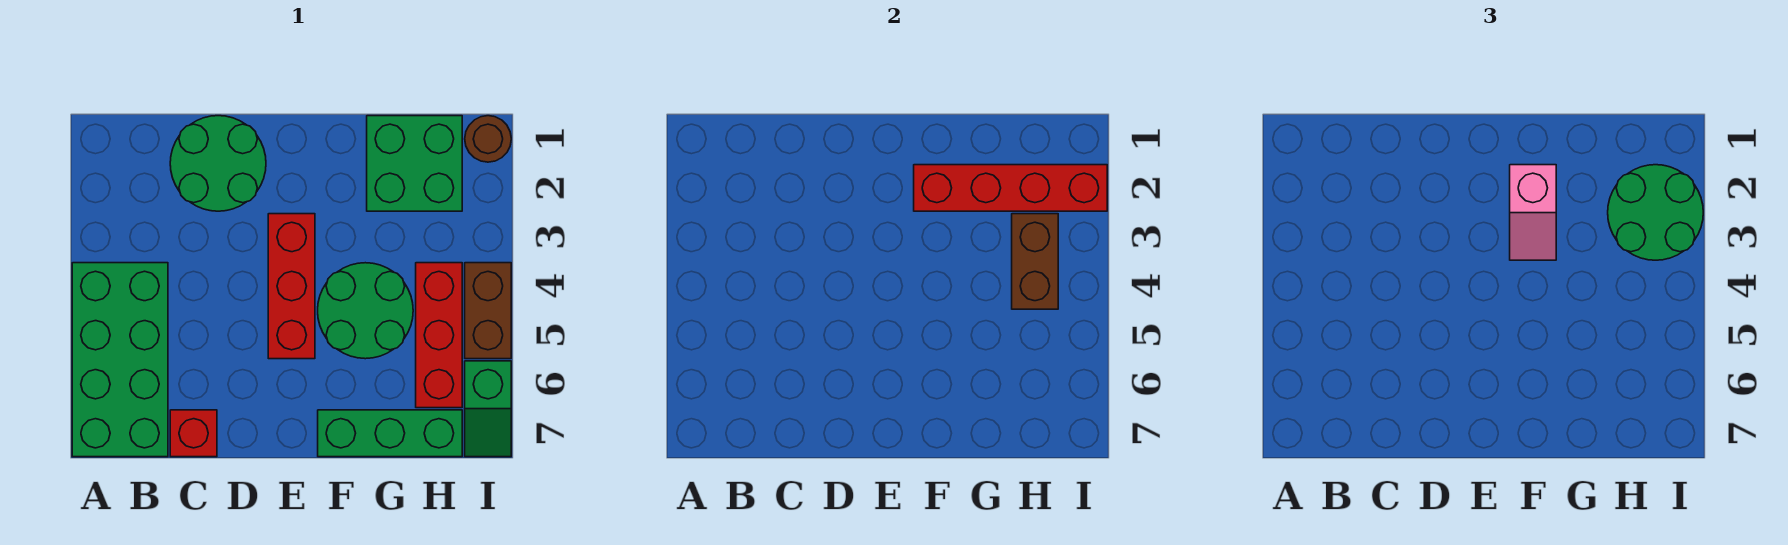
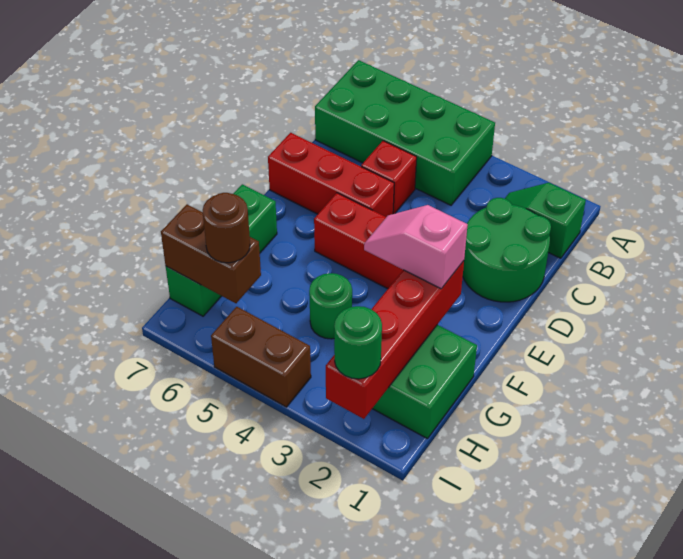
red 1x1 brick [170,410,217,457] -> red 1x1 brick moved to [361,141,417,214]
green 2x2 round brick [318,263,413,359] -> green 1x1 round brick [309,273,352,339]
green 2x2 round brick [1608,165,1703,260] -> green 1x1 round brick [334,306,382,379]
brown 1x2 brick [1012,214,1058,309] -> brown 1x2 brick moved to [161,204,261,303]
red 1x3 brick [416,263,462,408] -> red 1x3 brick moved to [268,133,394,217]
brown 1x1 round brick [465,116,511,162] -> brown 1x1 round brick moved to [203,193,250,263]
green 1x2 slope [465,361,511,457] -> green 1x2 slope moved to [505,183,586,258]

